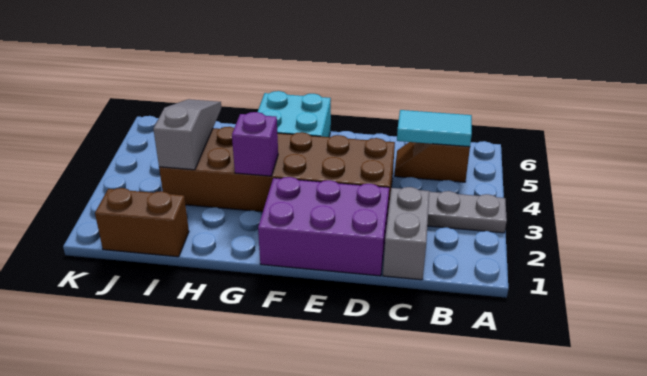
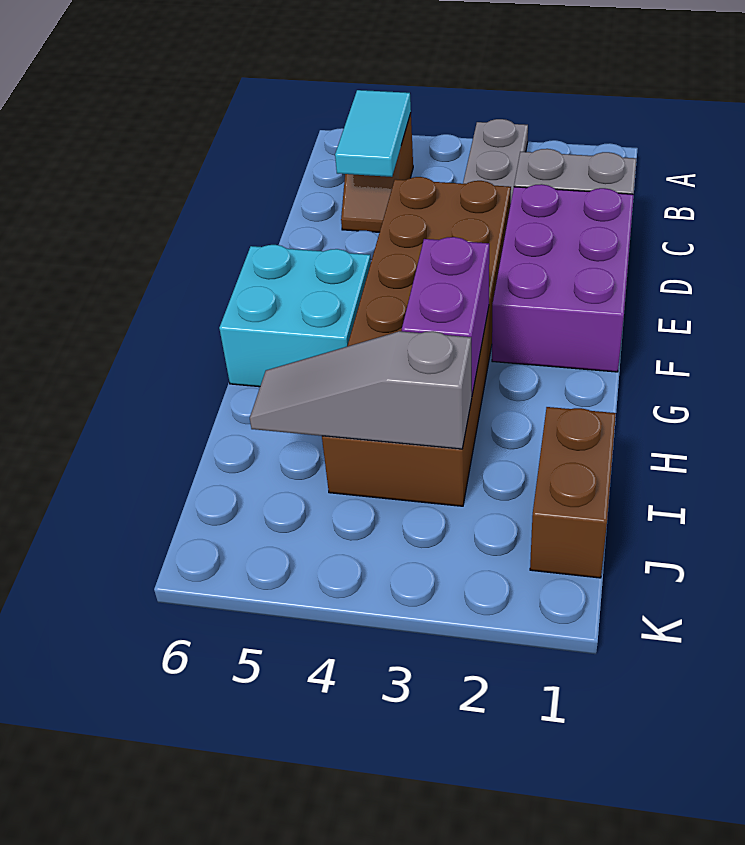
purple 1x1 brick [232,112,278,176] -> purple 1x2 brick [402,237,489,395]

